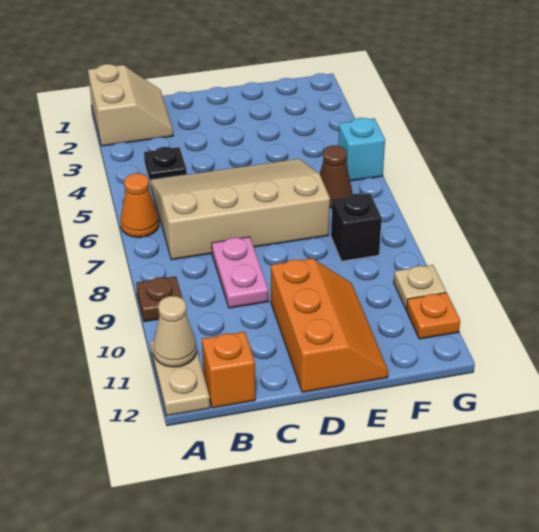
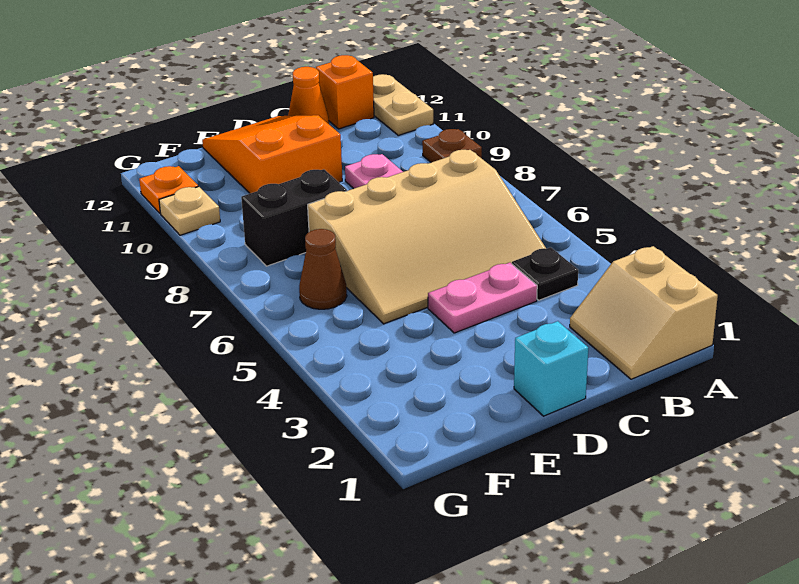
orange 1x1 cone [121,173,159,237] -> orange 1x1 cone moved to [288,67,329,124]
tan 1x1 cone [153,296,197,367] -> none
none -> pink 1x2 plate [428,263,537,333]
orange 2x3 slope [271,258,388,392] -> orange 2x3 slope turned to [202,115,342,193]
black 1x1 brick [331,194,382,261] -> black 1x2 brick [241,169,347,266]
cyan 1x1 brick [338,118,385,181] -> cyan 1x1 brick moved to [514,321,588,416]

